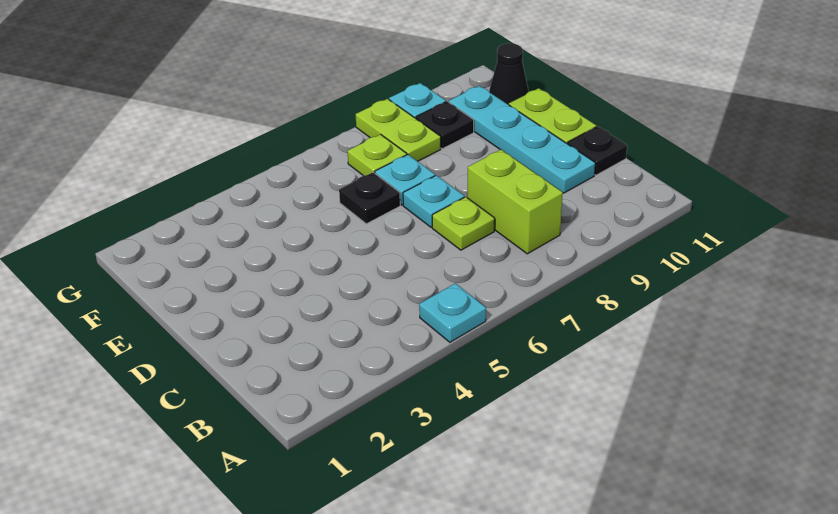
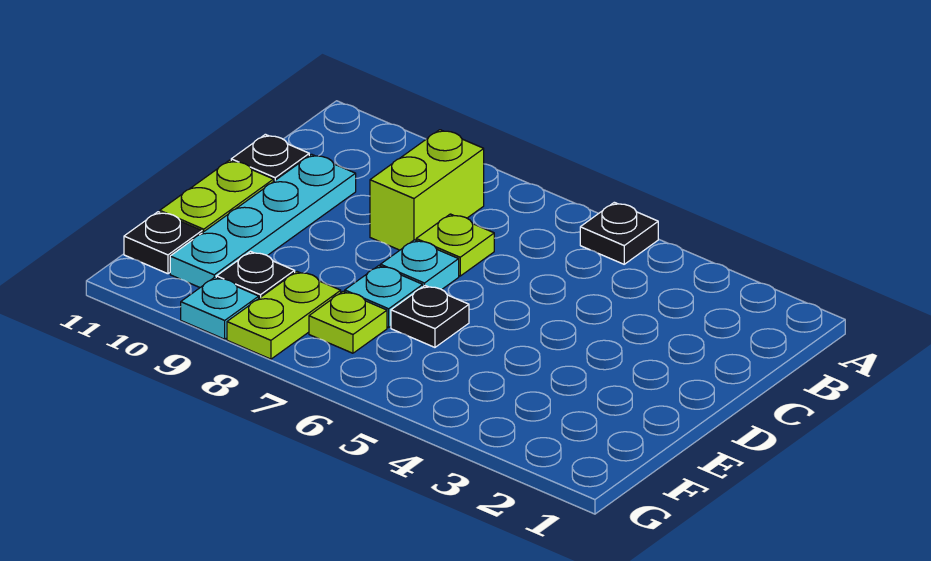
cyan 1x1 plate [419,283,486,342] -> black 1x1 plate [580,202,658,264]
black 1x1 cone [489,43,529,105] -> black 1x1 plate [124,212,202,274]

